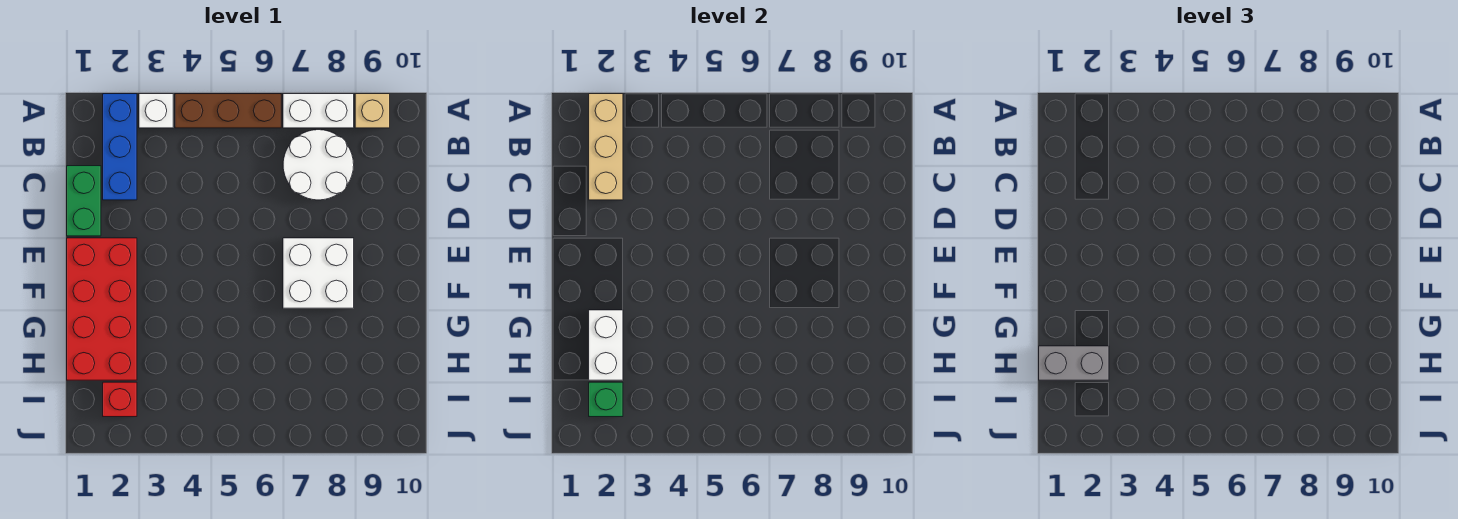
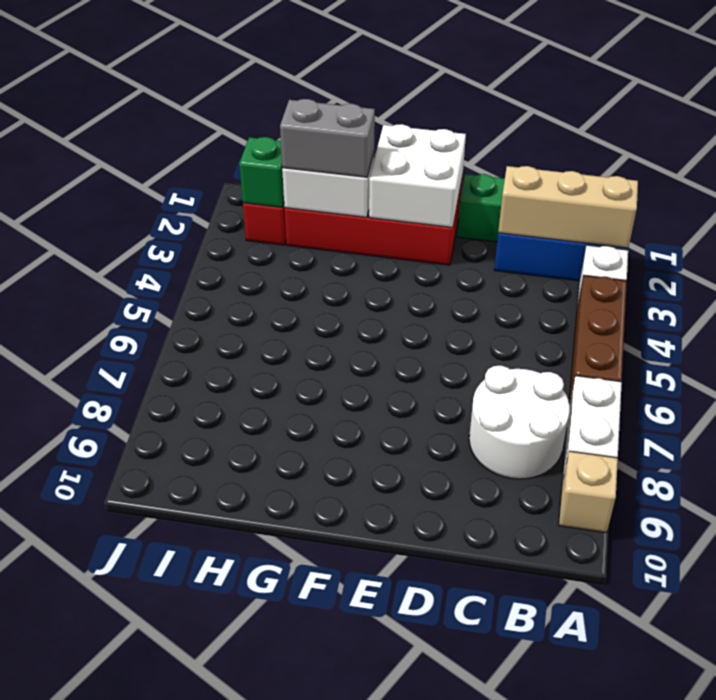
white 2x2 brick [283,238,354,308] -> white 2x2 brick moved to [369,124,466,227]
grey 1x2 brick [1039,346,1109,380] -> grey 1x2 brick turned to [280,99,375,177]

